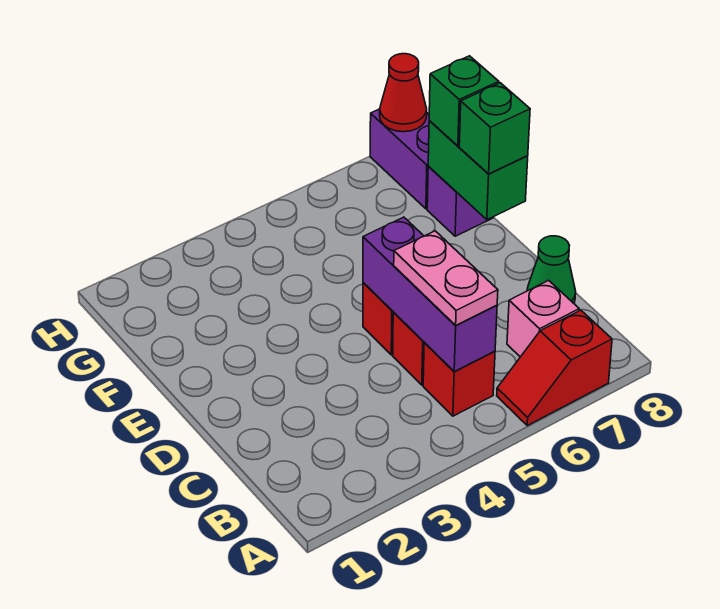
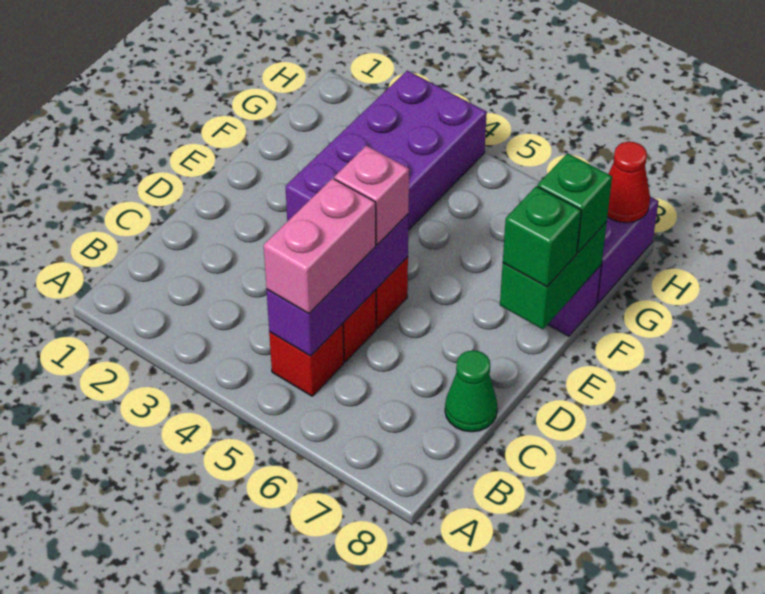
red 1x2 slope [497,310,612,425] -> none
pink 1x2 plate [394,231,498,326] -> pink 1x2 brick [264,178,376,314]
pink 1x1 brick [507,280,579,357] -> pink 1x1 brick moved to [334,146,409,245]
none -> purple 2x4 brick [285,71,487,230]

